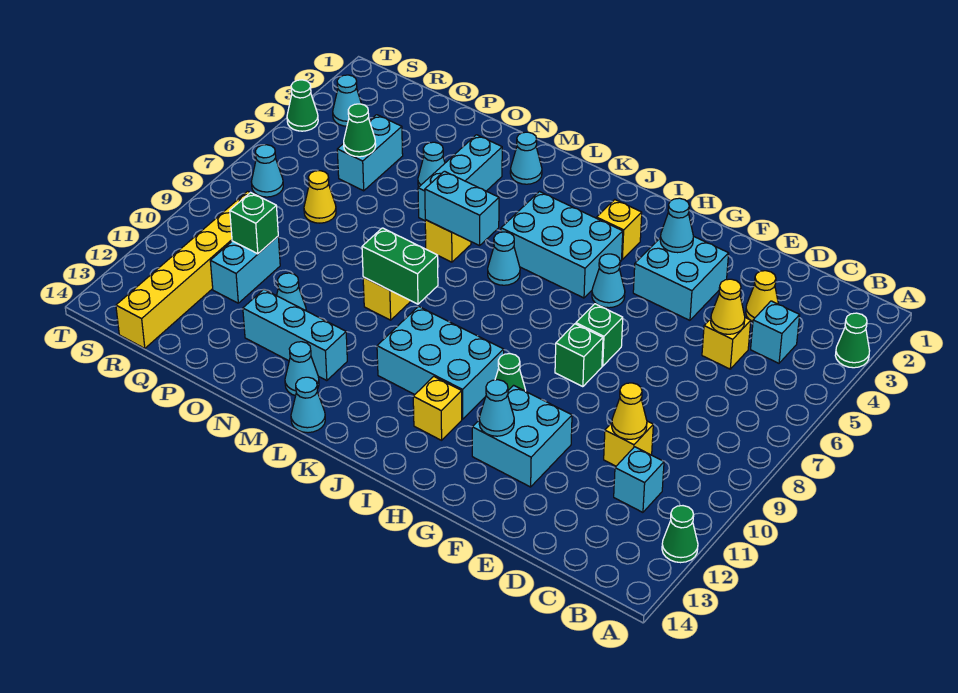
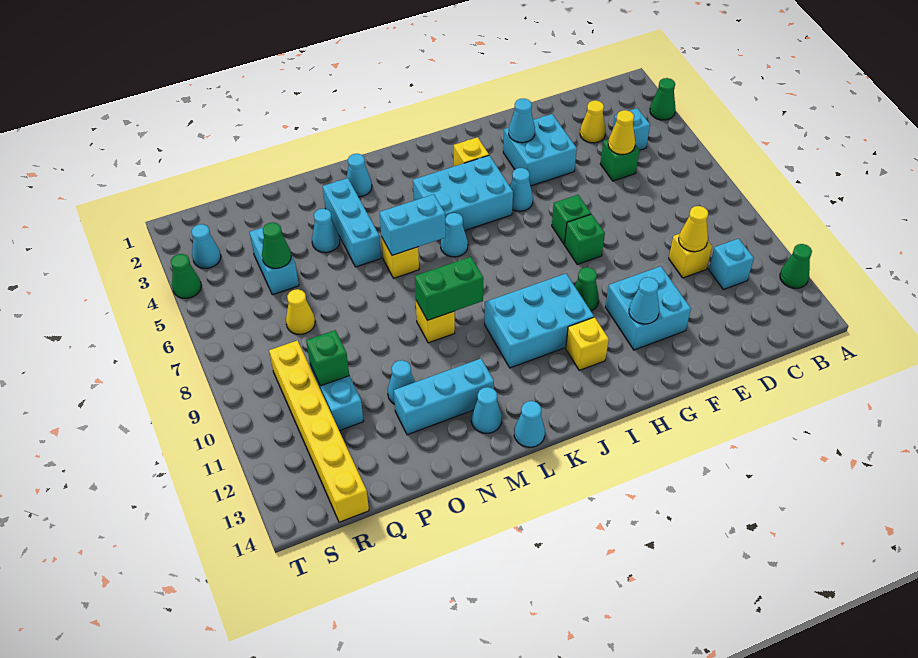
yellow 1x1 brick [702,318,751,369] -> green 1x1 brick [600,139,639,181]
cyan 1x1 cone [251,145,283,197] -> none

